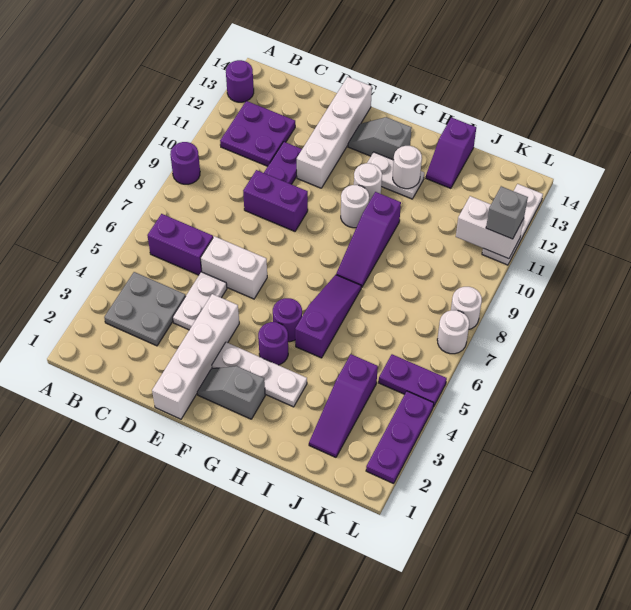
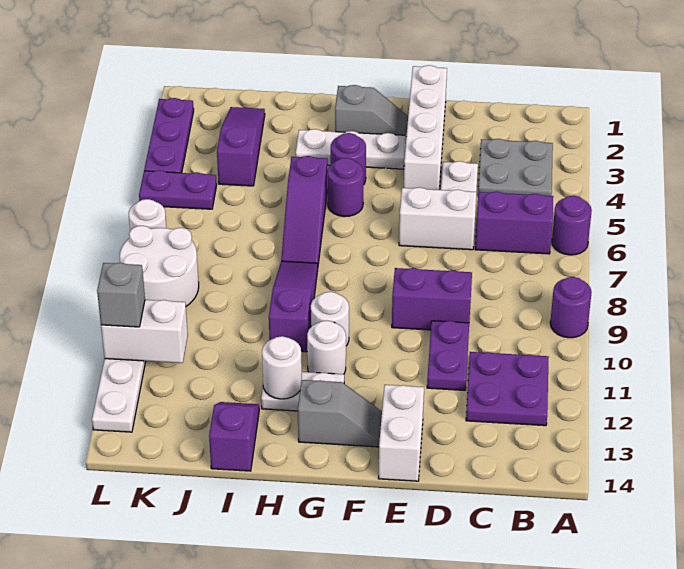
purple 1x1 round brick [226,60,254,102] -> purple 1x1 round brick moved to [552,196,592,255]
white 1x4 brick [297,77,372,188] -> white 1x2 brick [378,385,424,481]
white 1x1 round brick [451,287,482,329] -> white 2x2 round brick [120,226,199,306]

